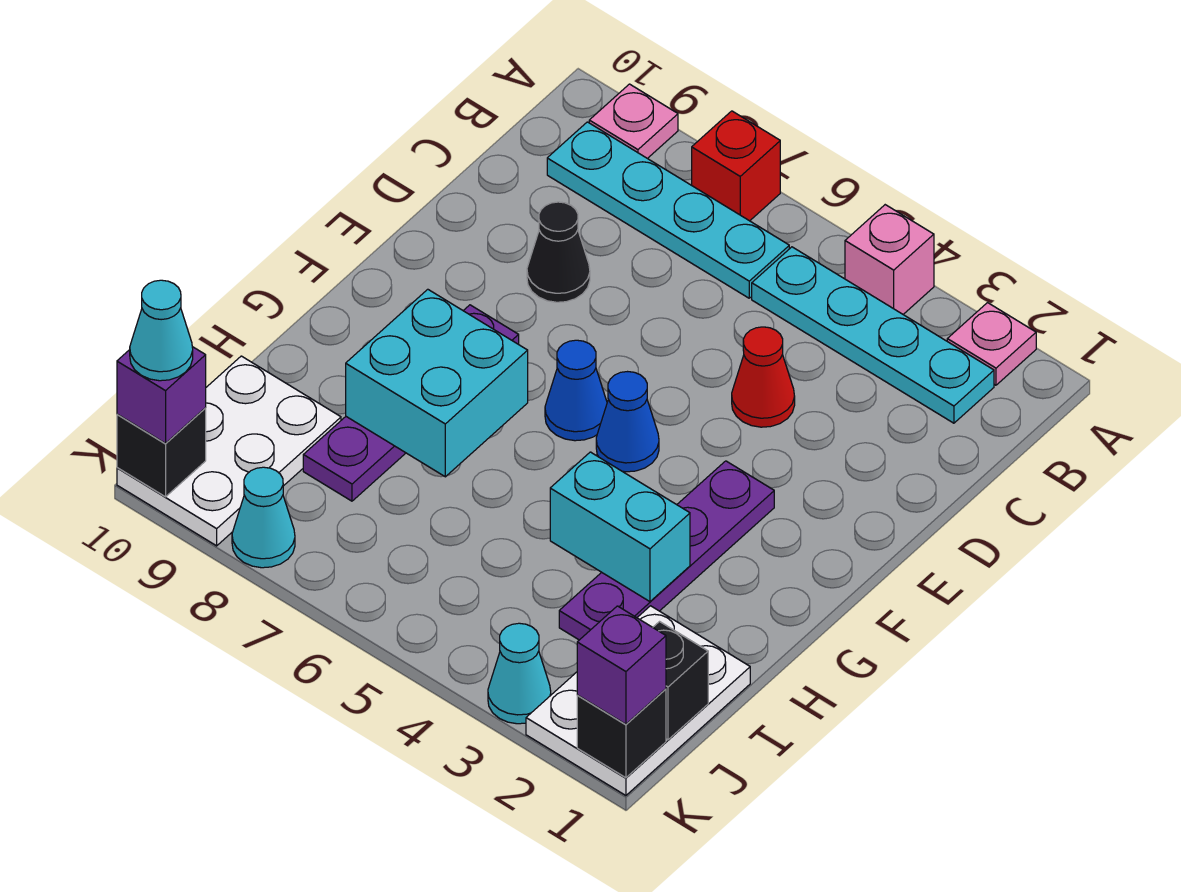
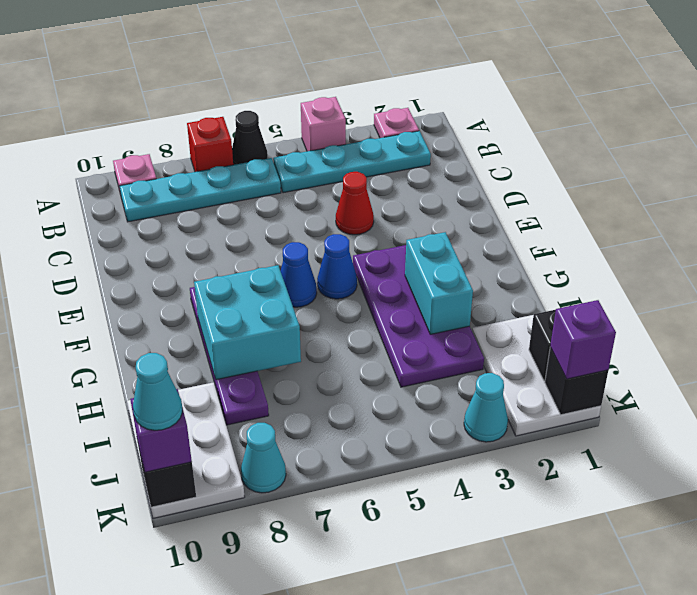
black 1x1 cone [527,202,590,302] -> black 1x1 cone moved to [232,111,268,165]
purple 1x4 plate [559,461,774,640] -> purple 2x4 plate [353,245,484,387]
cyan 1x2 brick [550,452,690,602] -> cyan 1x2 brick turned to [405,232,473,334]

